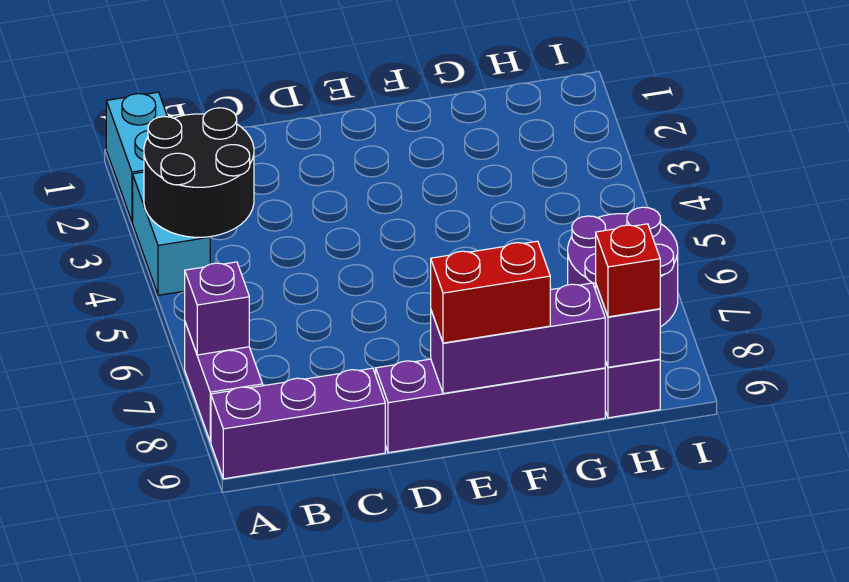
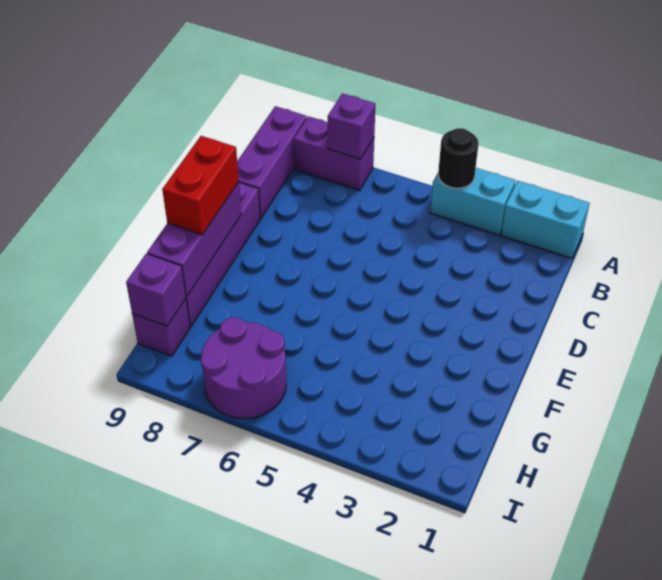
black 2x2 round brick [144,108,254,237] -> black 1x1 round brick [438,128,479,188]
red 1x1 brick [596,224,660,317] -> none

